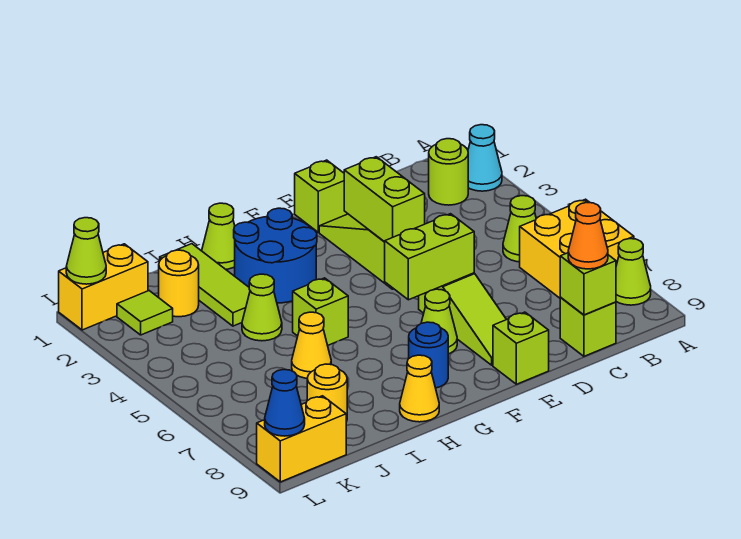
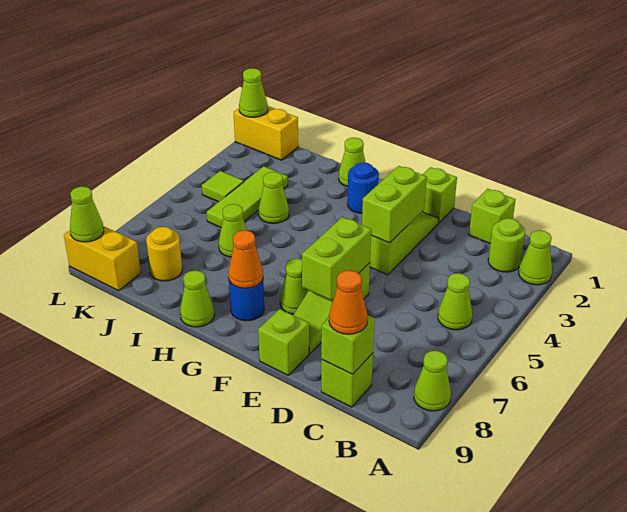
cyan 1x1 cone [468,125,502,191] -> lime 1x1 cone [519,230,552,285]
yellow 2x2 brick [520,199,634,298] -> none
lime 1x2 brick [385,214,474,300] -> lime 1x2 brick turned to [302,217,371,300]
blue 2x2 round brick [234,208,317,303] -> blue 1x1 round brick [347,162,379,213]
none -> orange 1x1 cone [228,230,263,288]
lime 1x1 brick [293,278,348,345] -> lime 1x1 brick moved to [469,189,515,243]
yellow 1x1 cone [400,355,439,422] -> lime 1x1 cone [180,271,215,327]
lime 1x3 tile [160,244,250,326] -> lime 1x3 tile moved to [207,166,288,228]
yellow 1x1 cone [292,312,331,378] -> lime 1x1 cone [219,204,247,257]
yellow 1x1 round brick [159,250,199,317] -> none
lime 1x1 tile [117,291,173,335] -> lime 1x1 tile moved to [202,171,244,202]
blue 1x1 cone [265,370,305,436] -> lime 1x1 cone [70,186,104,242]

